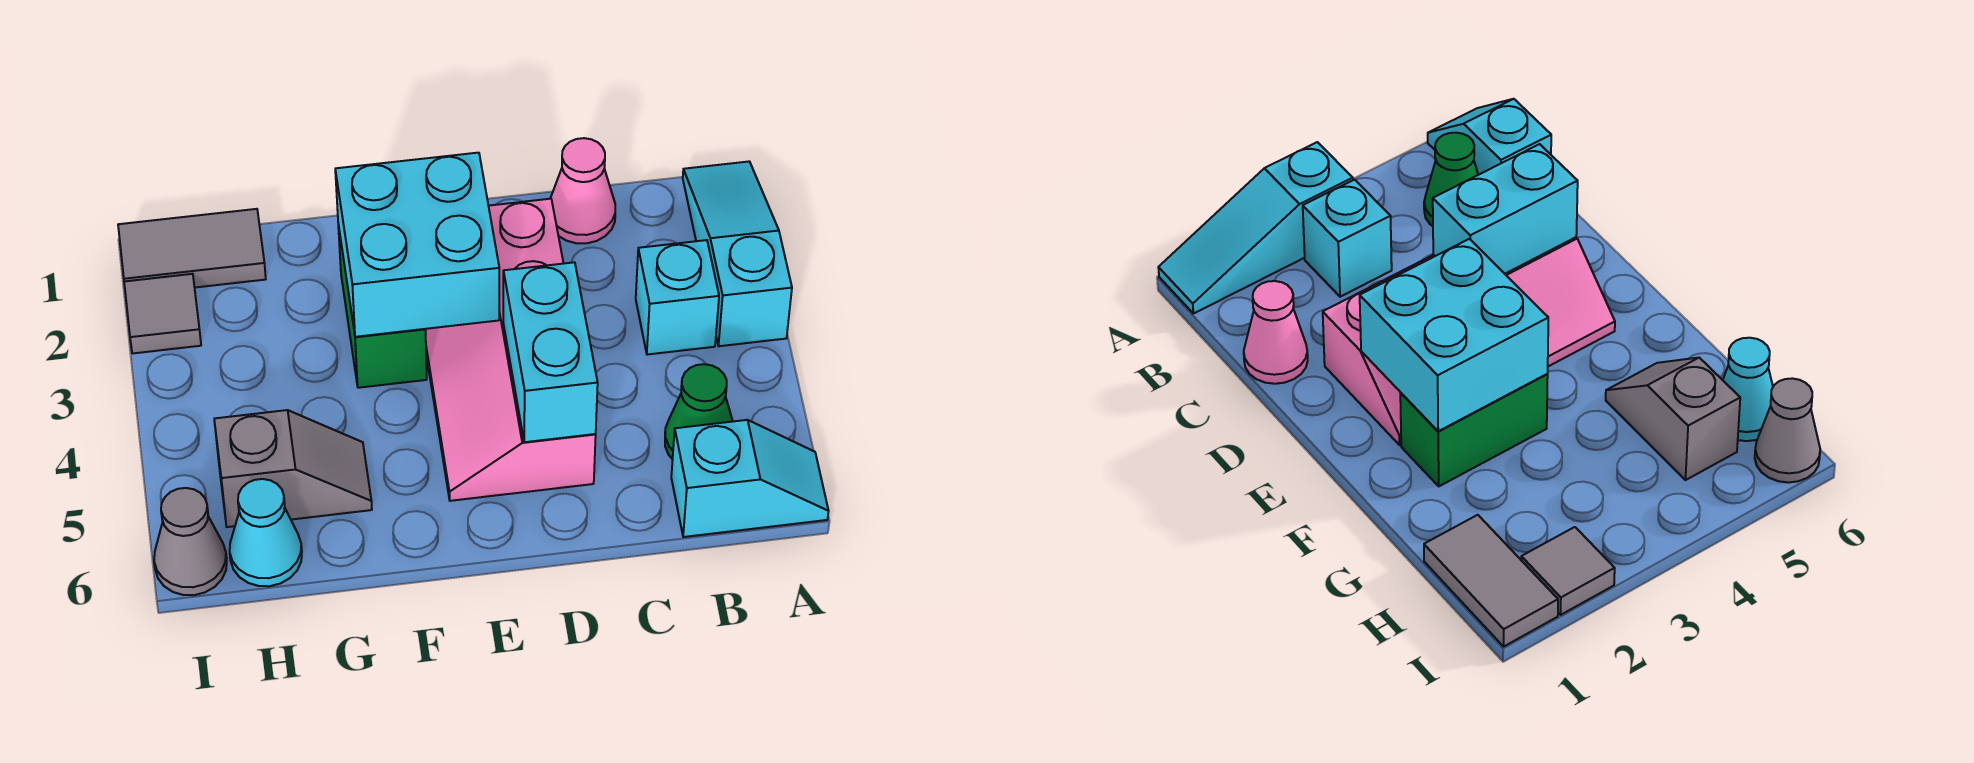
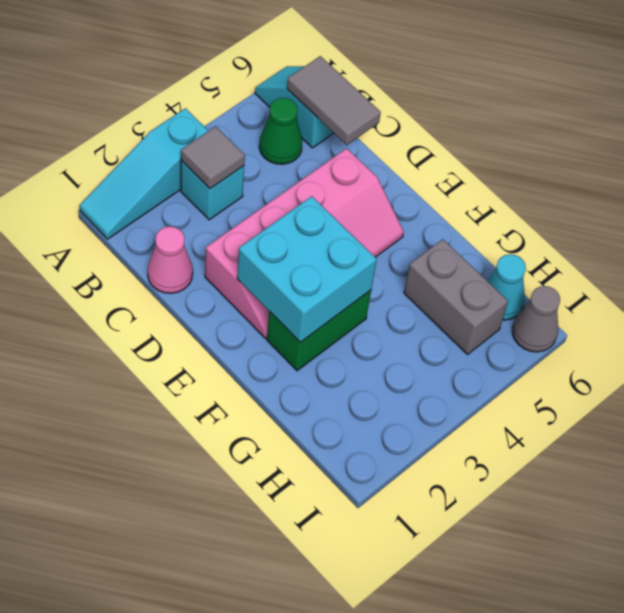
cyan 1x2 brick [503,262,598,442] -> none
grey 1x2 slope [214,410,372,527] -> grey 1x2 brick [404,239,508,354]
grey 1x2 tile [118,209,266,287] -> grey 1x2 tile moved to [287,56,381,145]
grey 1x1 tile [124,274,201,353] -> grey 1x1 tile moved to [181,126,245,189]

